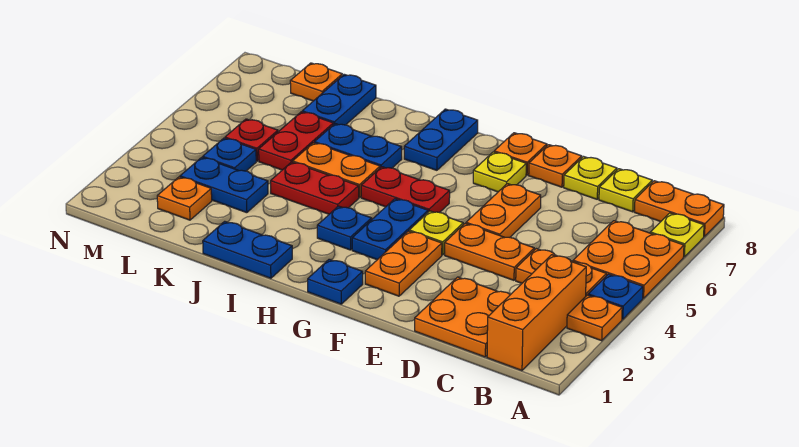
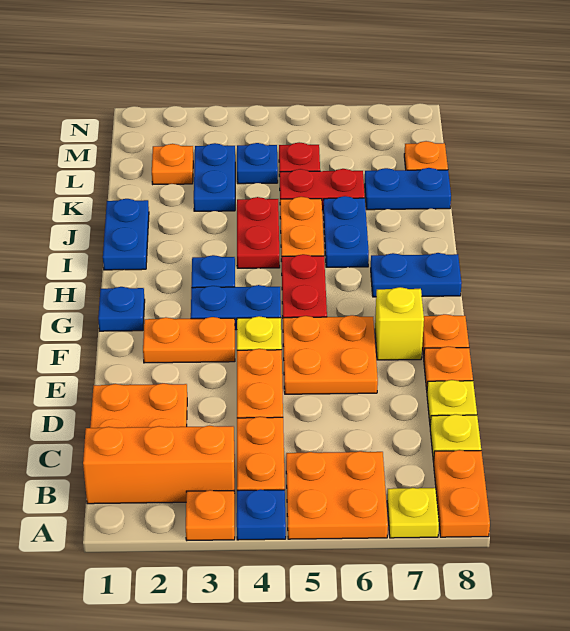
orange 1x2 plate [466,184,541,237] -> orange 2x2 plate [283,315,378,394]
yellow 1x1 plate [473,152,526,192] -> yellow 1x1 brick [375,287,424,360]

